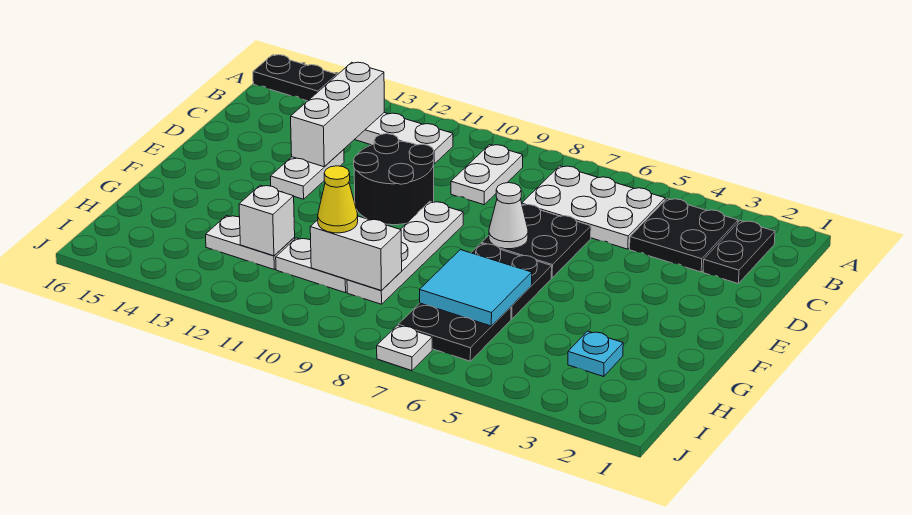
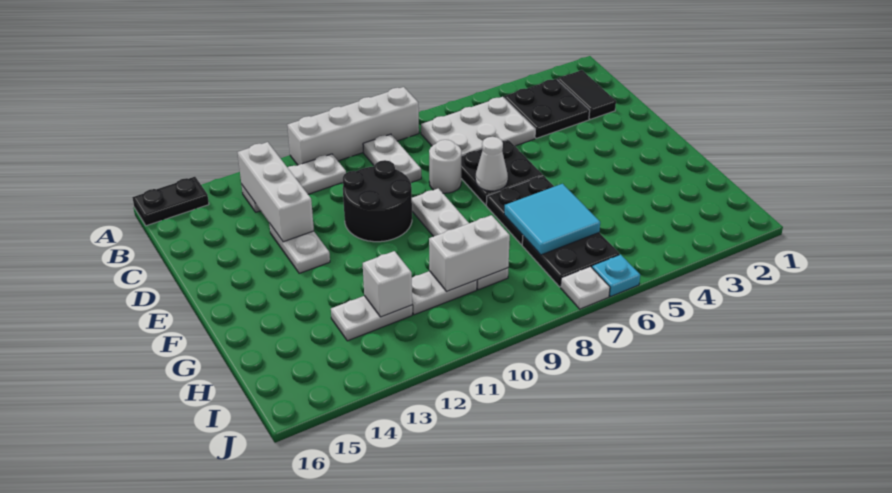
none -> white 1x4 brick [287,87,419,165]
black 1x2 plate [703,221,775,284] -> black 1x2 tile [557,70,616,120]
none -> white 1x1 round brick [429,140,461,193]
cyan 1x1 plate [568,331,623,376] -> cyan 1x1 plate moved to [592,254,640,297]
yellow 1x1 cone [318,166,358,233] -> none

